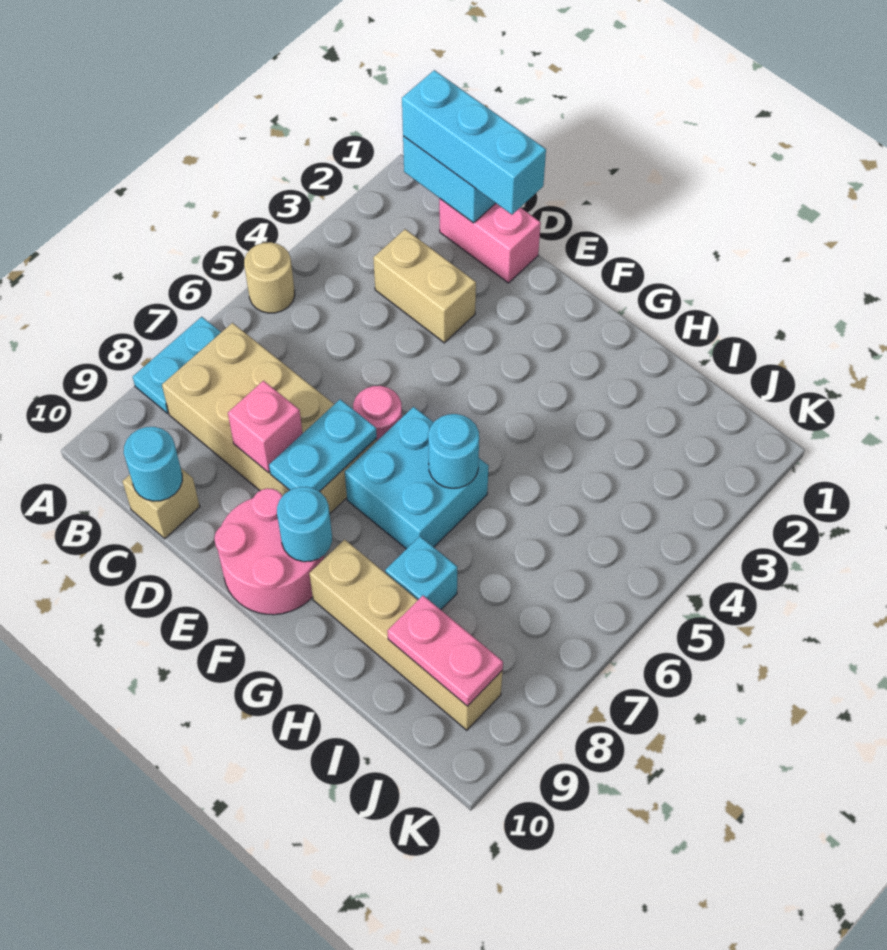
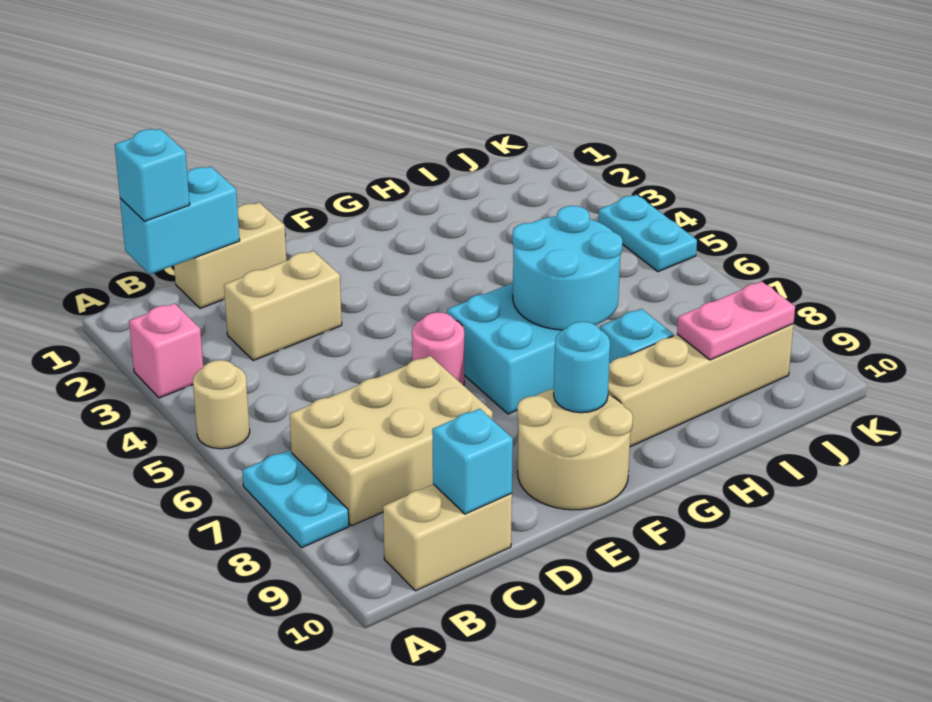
cyan 1x3 brick [402,70,546,215] -> cyan 1x1 brick [115,129,190,221]
tan 2x4 brick [162,323,377,513] -> tan 2x3 brick [290,356,493,526]
pink 1x2 brick [439,199,541,283] -> tan 1x2 brick [174,203,286,308]
tan 1x1 brick [123,468,200,539] -> tan 1x2 brick [383,484,512,591]
cyan 1x1 round brick [124,427,182,501] -> cyan 1x1 brick [432,409,513,514]
pink 1x1 brick [228,381,303,473] -> pink 1x1 brick moved to [129,303,203,398]
cyan 1x2 plate [269,399,377,492] -> cyan 1x2 plate moved to [598,195,697,272]
pink 2x2 round brick [214,488,324,615] -> tan 2x2 round brick [517,389,633,510]
cyan 1x1 round brick [428,414,479,488] -> cyan 2x2 round brick [512,206,623,330]

